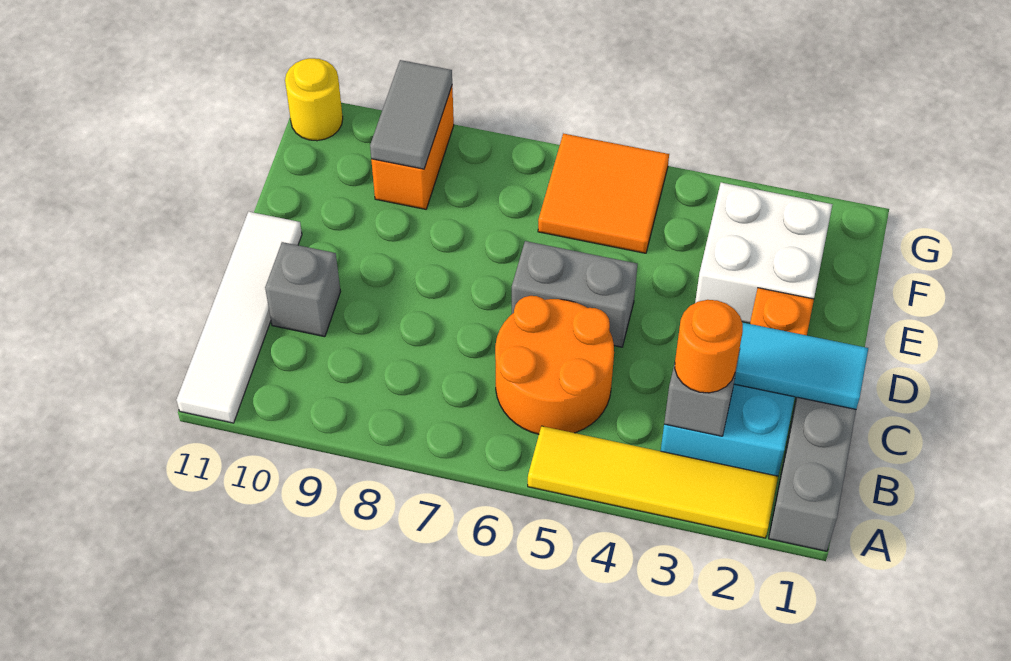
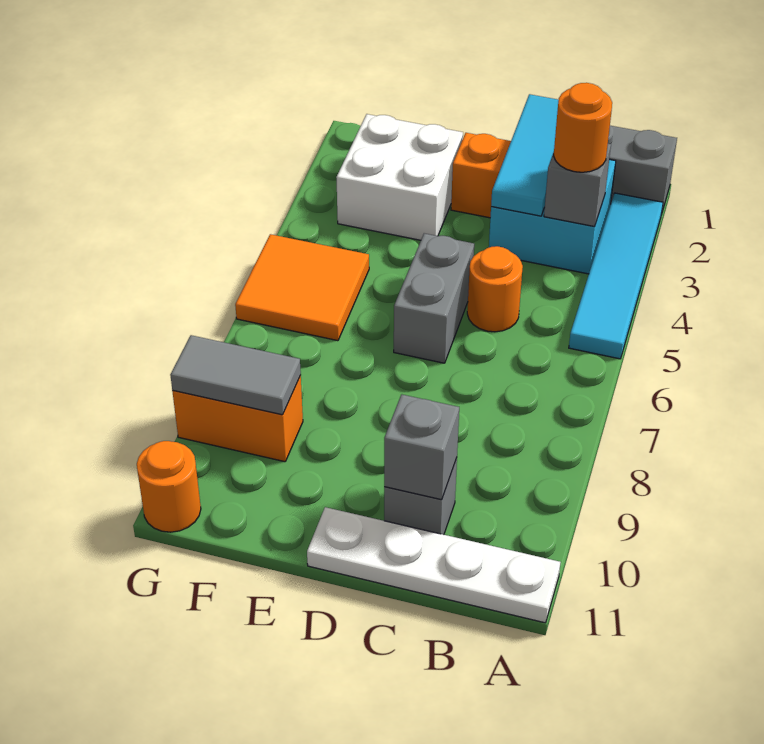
yellow 1x4 tile [528,426,778,538] -> cyan 1x4 tile [569,193,663,359]
white 1x4 tile [176,212,302,423] -> white 1x4 plate [307,507,560,623]
orange 2x2 round brick [495,296,614,434] -> orange 1x1 round brick [467,246,523,332]
none -> grey 1x1 brick [384,394,459,500]
yellow 1x1 round brick [285,58,343,141] -> orange 1x1 round brick [137,441,201,532]

